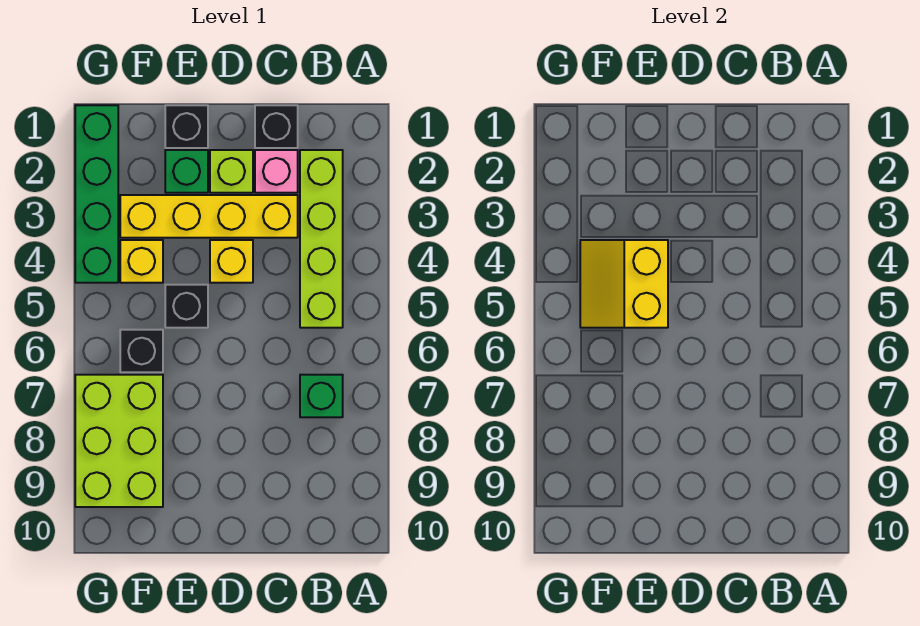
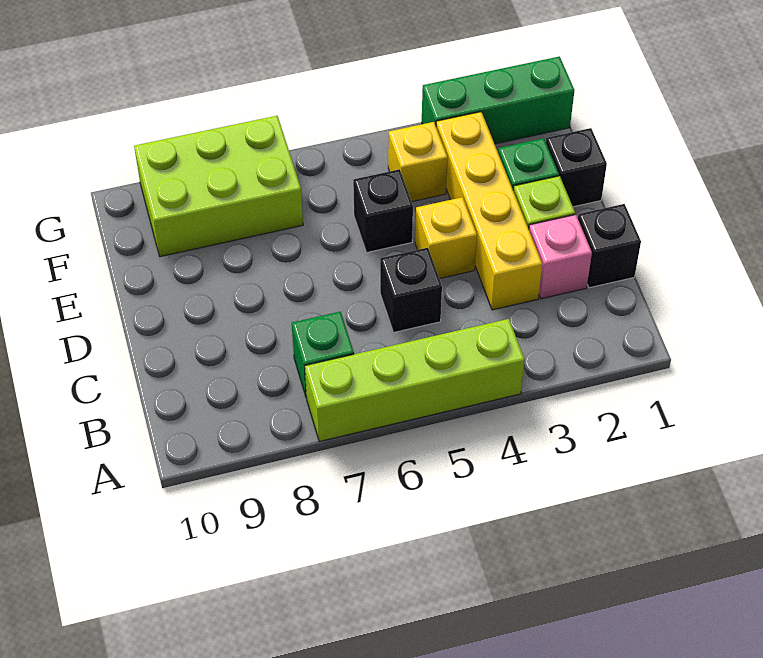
lime 1x4 brick [300,150,343,328] -> lime 1x4 brick moved to [305,319,525,441]
yellow 2x2 slope [580,240,668,328] -> none
black 1x1 brick [120,330,163,372] -> black 1x1 brick moved to [380,248,442,332]
green 1x4 brick [75,105,118,283] -> green 1x3 brick [422,56,575,144]

